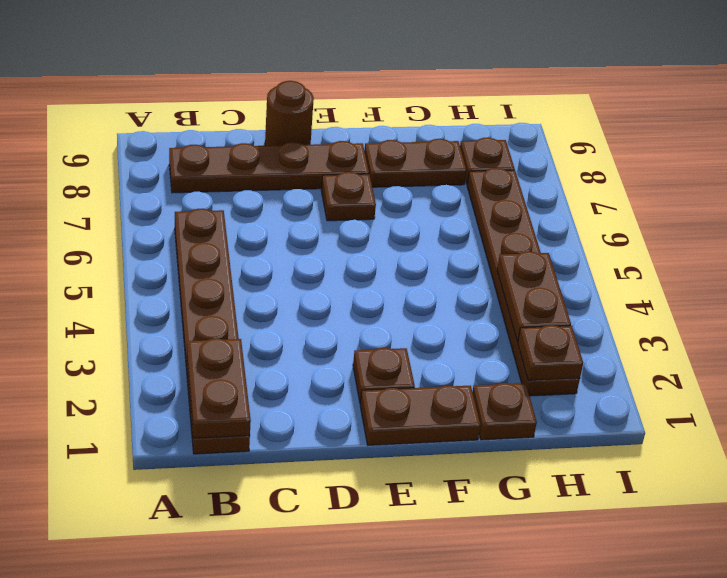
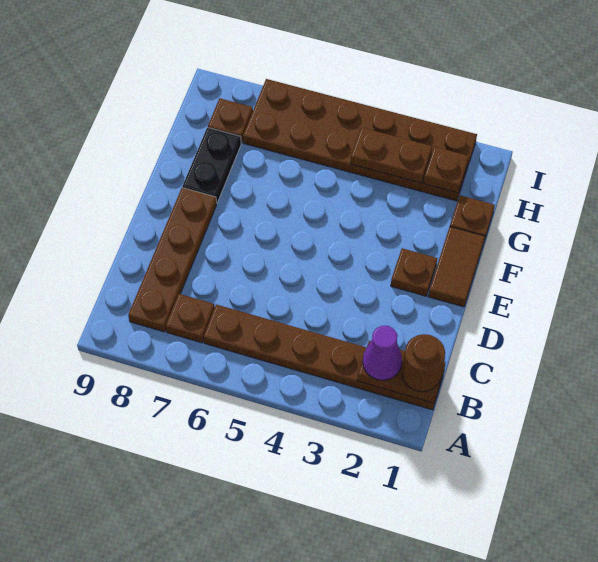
none -> purple 1x1 cone [363,326,402,380]
brown 1x1 round brick [265,81,314,146] -> brown 1x1 round brick moved to [402,334,445,392]
brown 1x2 plate [360,385,480,445] -> brown 1x2 tile [428,227,485,307]
brown 1x1 plate [321,172,376,221] -> brown 1x1 plate moved to [166,294,215,343]
brown 1x2 plate [364,139,466,187] -> black 1x2 plate [182,127,241,203]
brown 1x6 plate [467,168,580,396] -> brown 2x6 plate [243,79,477,201]

